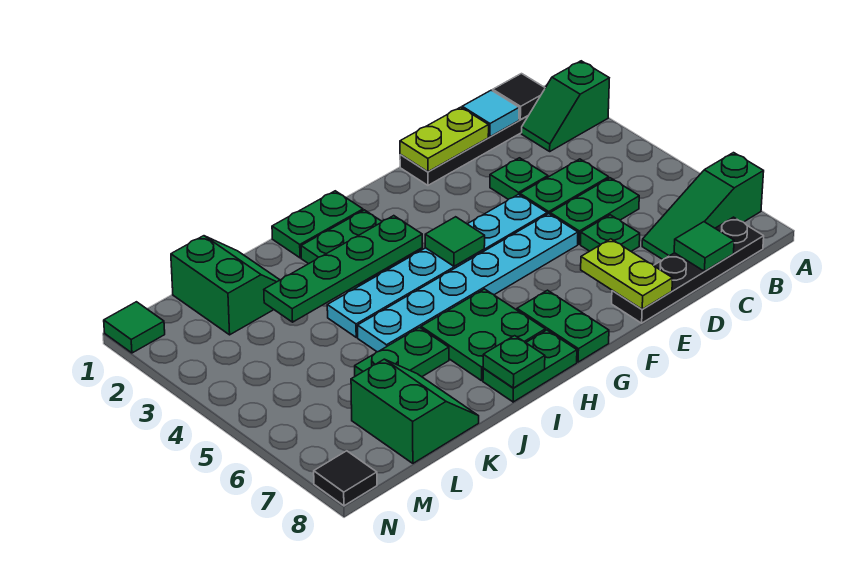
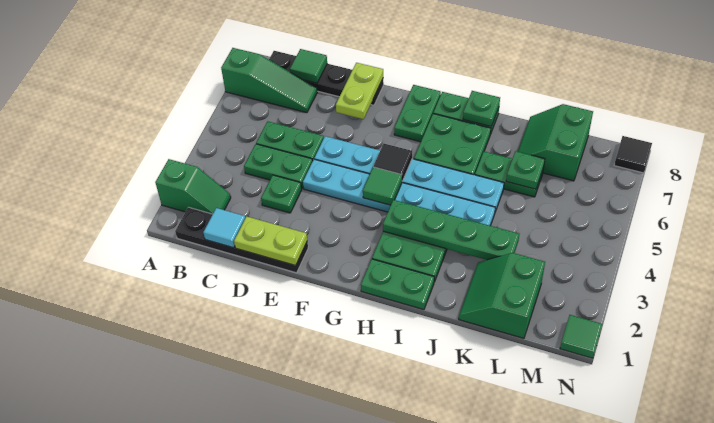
black 1x1 tile [493,74,545,120] -> black 1x1 tile moved to [374,144,412,181]
green 1x1 plate [581,215,640,251] -> green 1x1 plate moved to [506,151,545,189]

